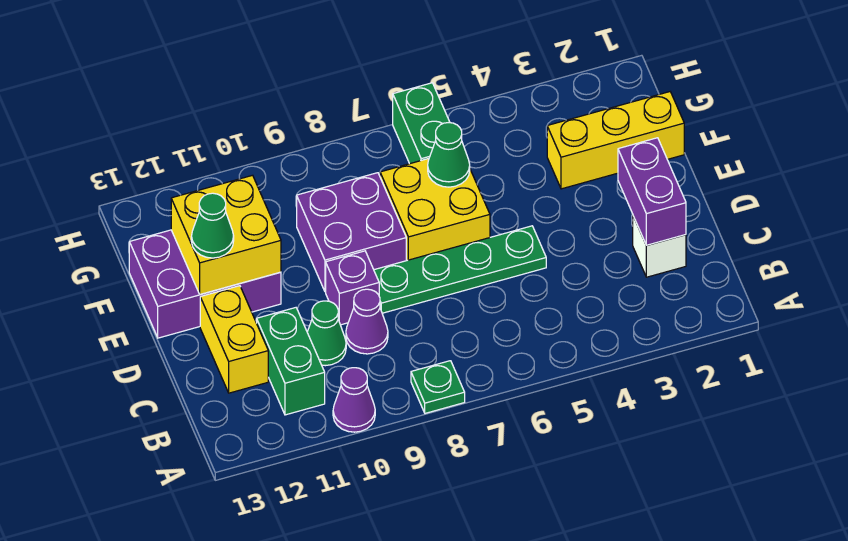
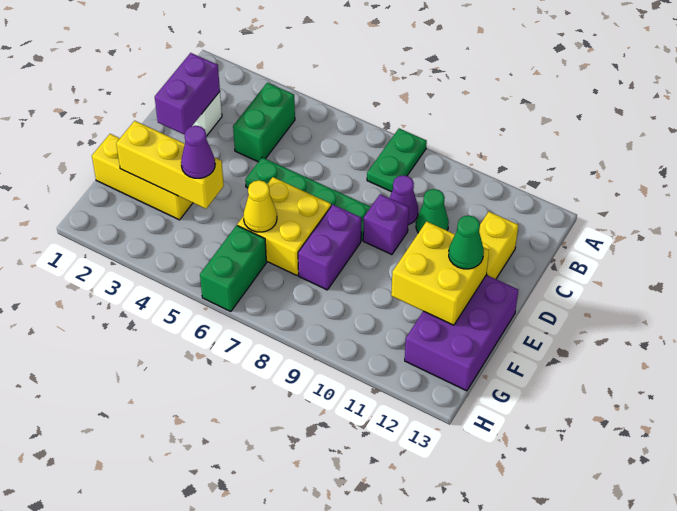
green 1x1 plate [411,361,465,413] -> green 1x2 plate [367,129,427,192]
purple 1x1 cone [333,368,375,432] -> purple 1x1 cone moved to [181,126,215,178]
green 1x2 brick [257,308,325,415] -> green 1x2 brick moved to [233,83,295,162]
purple 2x2 brick [297,173,406,292] -> purple 1x2 brick [298,205,361,290]
purple 2x3 brick [129,230,281,338] -> purple 2x3 brick turned to [405,275,518,391]
none -> yellow 1x3 brick [116,121,224,209]
green 1x1 cone [428,123,470,187] -> yellow 1x1 cone [243,180,277,232]

